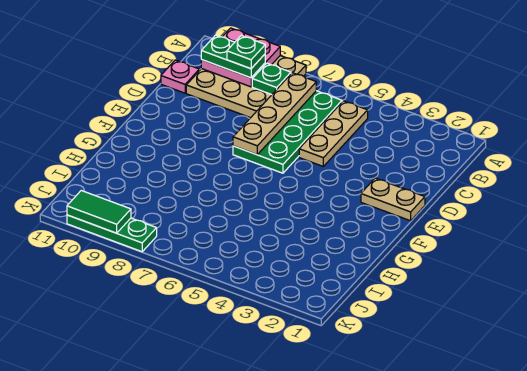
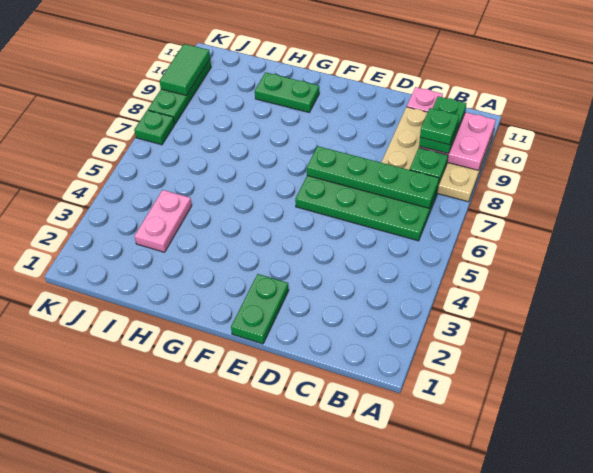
tan 1x3 plate [299,101,368,166] -> none
tan 1x4 plate [233,73,316,155] -> green 1x4 plate [307,146,439,208]
tan 1x2 plate [361,178,425,221] -> green 1x2 plate [231,274,289,344]
none -> green 1x2 plate [255,72,319,112]
none -> pink 1x2 plate [135,190,192,252]
none -> green 1x1 plate [134,110,174,145]

